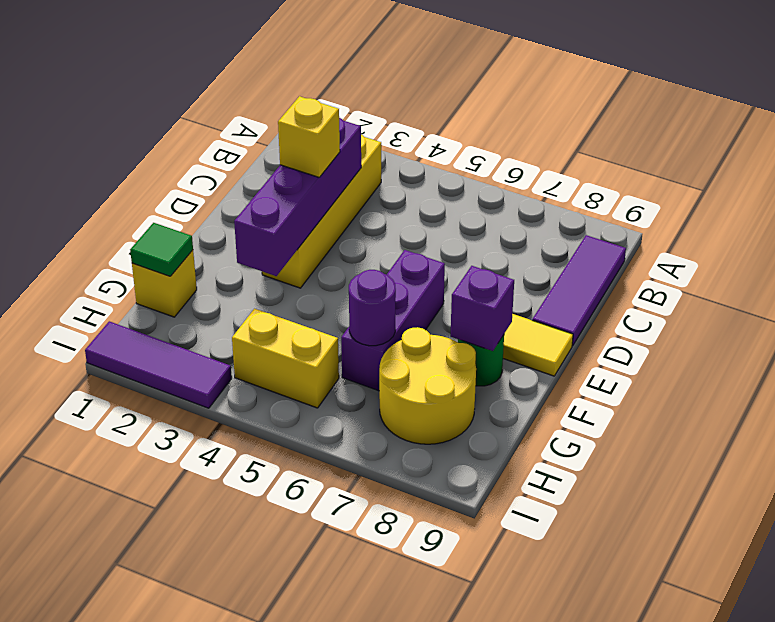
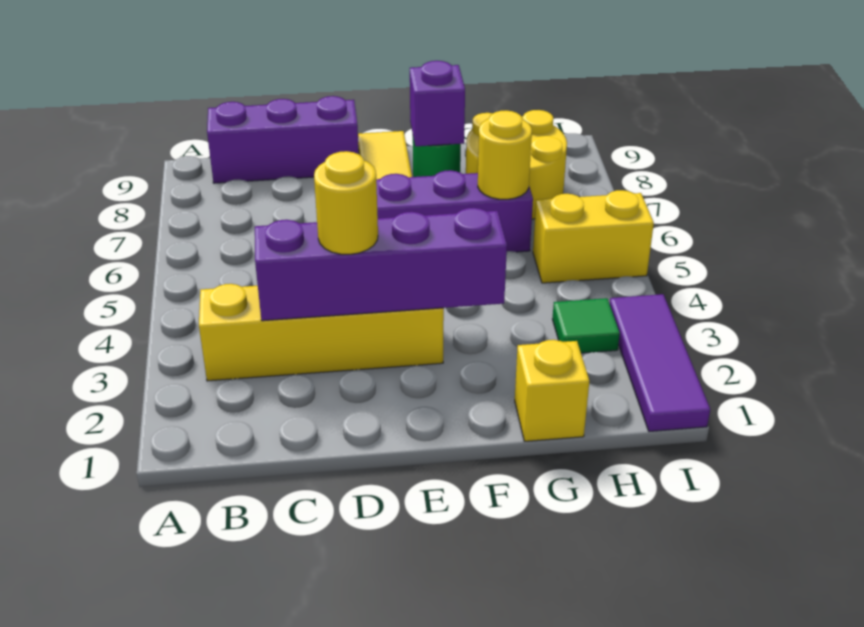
purple 1x3 tile [532,235,626,346] -> purple 1x3 brick [207,96,359,183]
yellow 1x1 brick [278,96,340,177] -> yellow 1x1 round brick [314,151,378,254]
green 1x1 tile [130,223,193,276] -> green 1x1 tile moved to [553,298,620,353]
purple 1x1 round brick [349,270,396,346] -> yellow 1x1 round brick [478,110,532,199]
yellow 1x2 brick [232,309,339,408] -> yellow 1x2 brick turned to [533,190,654,283]

